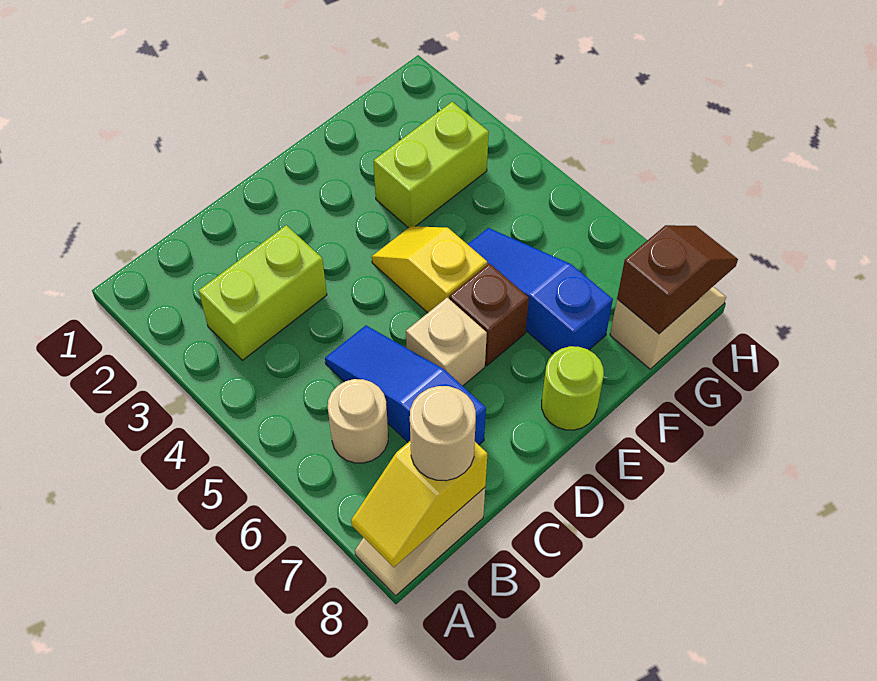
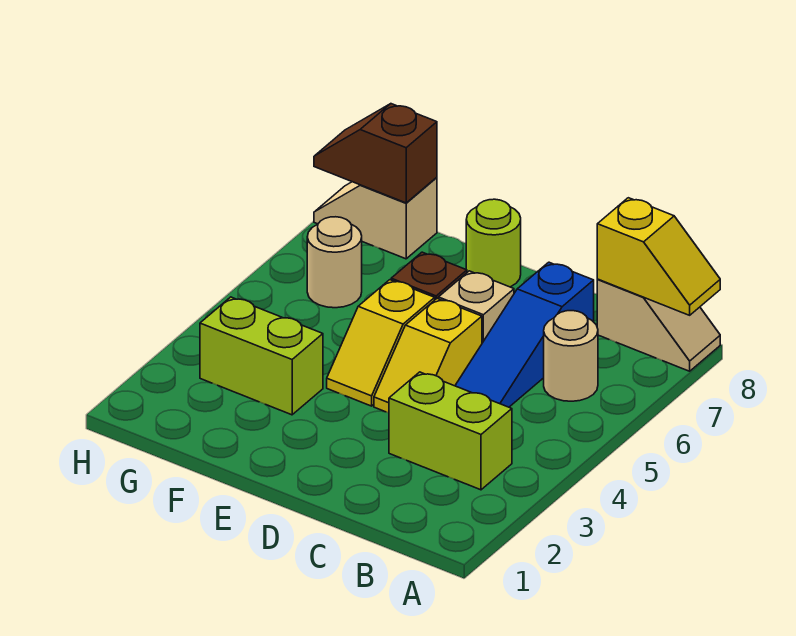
tan 1x1 round brick [410,386,476,481] -> tan 1x1 round brick moved to [307,217,362,308]
none -> yellow 1x2 slope [374,299,482,413]
blue 1x3 slope [468,228,613,354] -> none

